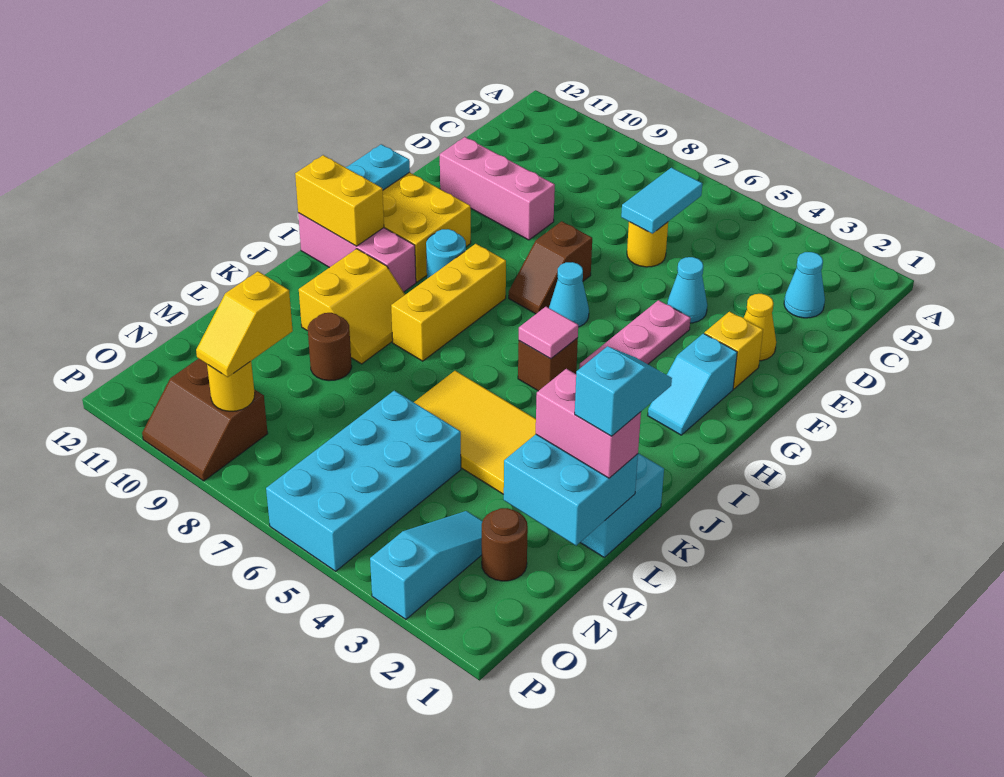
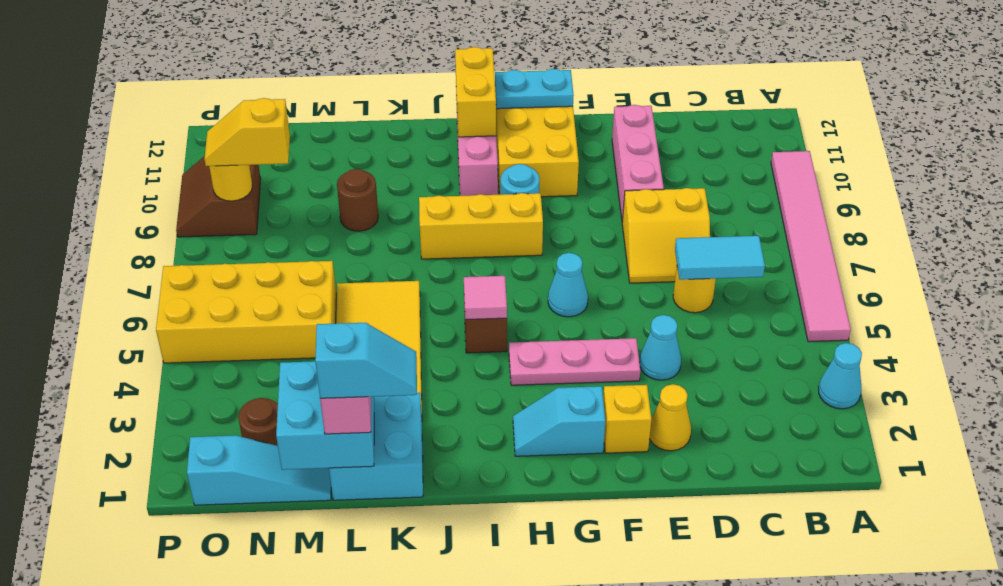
none -> pink 1x6 tile [771,151,851,342]
cyan 1x1 cone [784,252,825,318] -> cyan 1x1 cone moved to [819,343,862,409]
brown 1x2 slope [509,221,592,314] -> none
yellow 2x2 slope [299,249,405,364] -> yellow 2x2 slope moved to [622,188,710,283]
cyan 2x4 brick [266,391,461,571] -> yellow 2x4 brick [156,261,336,363]
cyan 1x3 slope [370,511,483,619] -> cyan 1x3 slope moved to [187,435,331,505]

